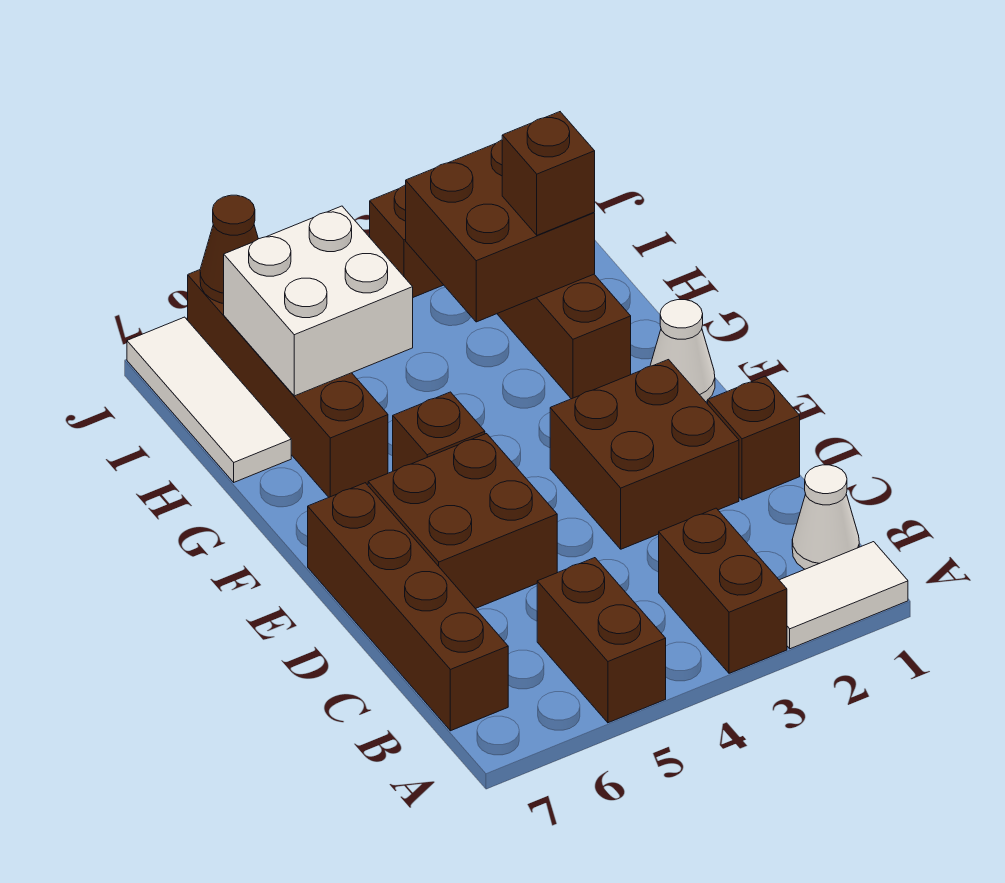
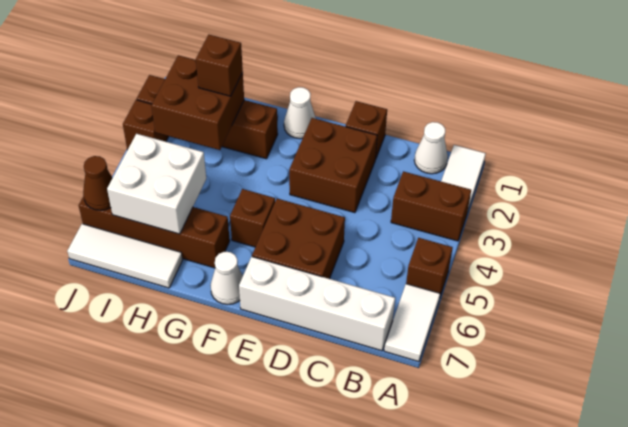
brown 1x2 brick [537,558,666,723] -> brown 1x1 brick [406,238,453,296]
none -> white 1x2 tile [384,284,440,362]
brown 1x4 brick [308,483,508,731] -> white 1x4 brick [239,257,395,351]
none -> white 1x1 cone [210,252,243,305]

